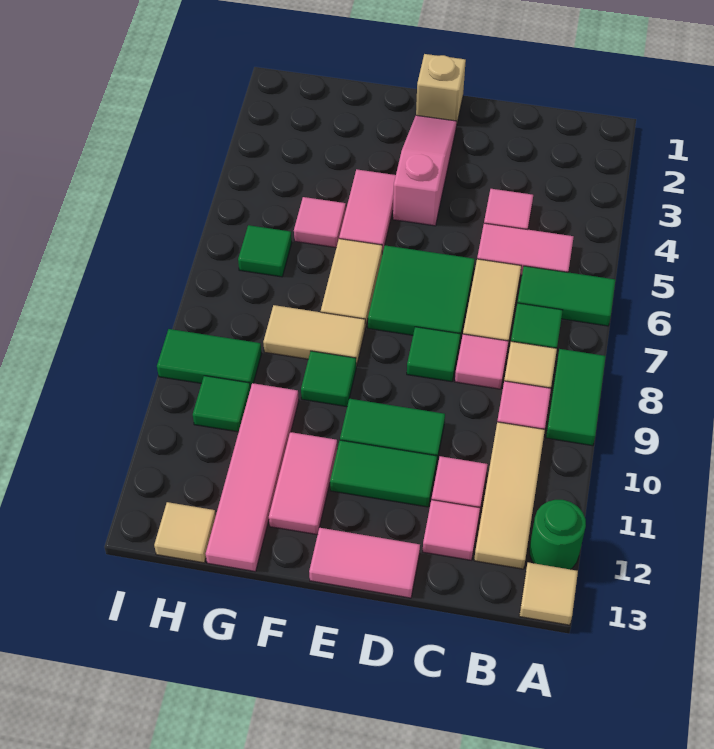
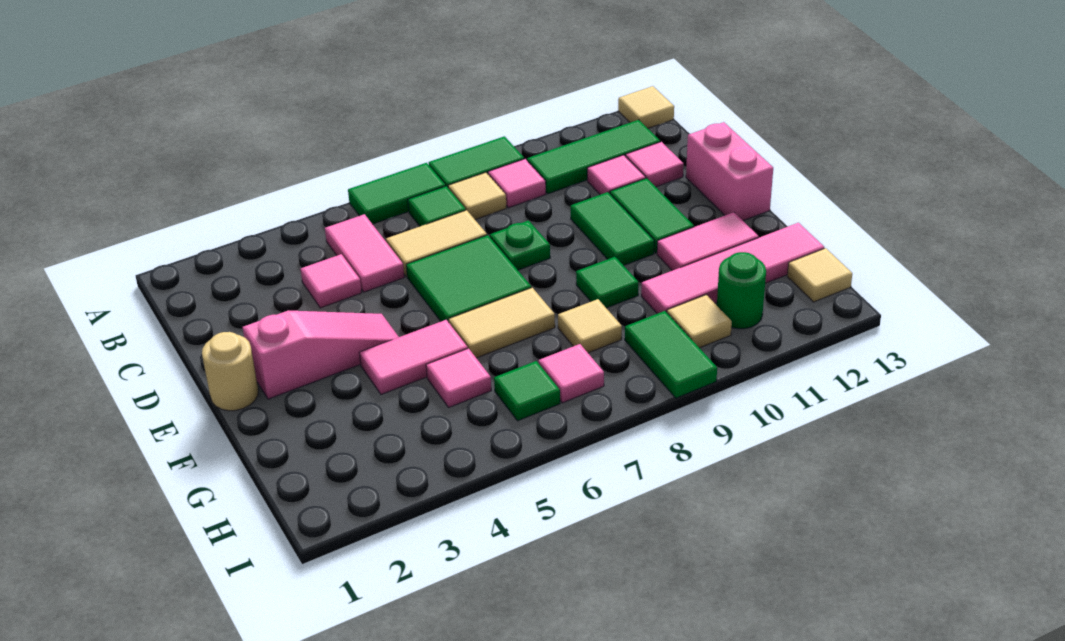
green 1x2 tile [518,266,615,326] -> green 1x2 tile turned to [348,163,445,224]
green 1x1 round brick [529,500,586,569] -> green 1x1 round brick moved to [717,252,766,329]
tan 1x3 tile [474,422,545,569] -> green 1x3 tile [527,120,660,194]
pink 1x1 tile [455,334,509,389] -> pink 1x1 tile moved to [539,344,604,403]
green 1x1 tile [407,327,460,382] -> green 1x1 plate [490,221,550,270]
pink 1x2 tile [309,528,420,598] -> pink 1x2 brick [686,122,773,221]
tan 1x1 brick [416,54,466,122] -> tan 1x1 round brick [202,332,258,411]
pink 1x3 slope [393,115,457,226] -> pink 1x3 slope turned to [243,311,399,399]
tan 1x2 tile [263,305,365,366] -> tan 1x1 tile [558,299,622,353]
green 1x1 tile [193,376,250,432] -> tan 1x1 tile [667,295,732,348]

